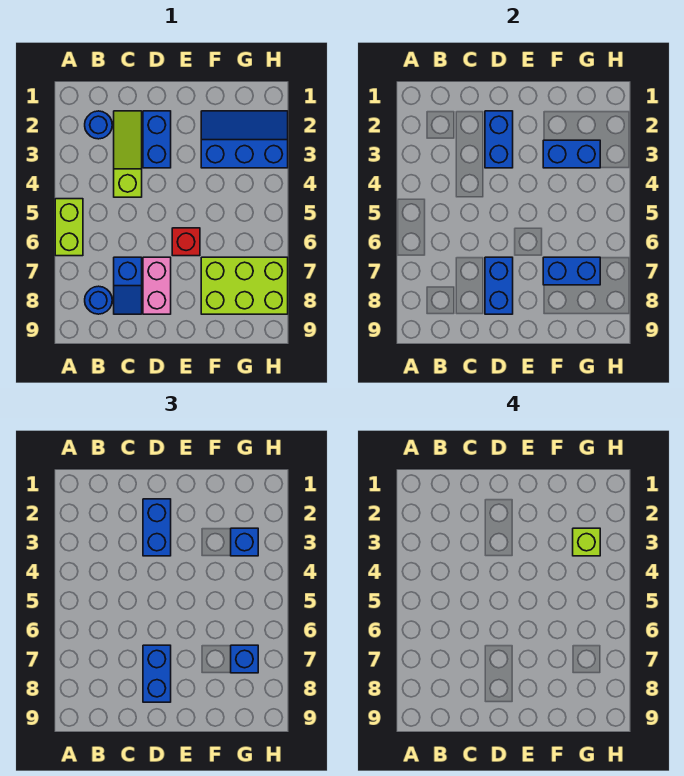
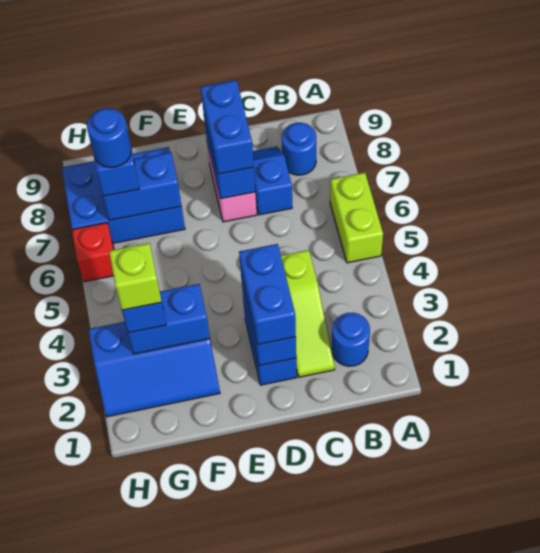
red 1x1 brick [172,228,200,256] -> red 1x1 brick moved to [72,223,114,282]
lime 2x3 brick [201,257,288,314] -> blue 2x3 brick [62,147,185,243]
none -> blue 1x1 round brick [87,108,131,167]

